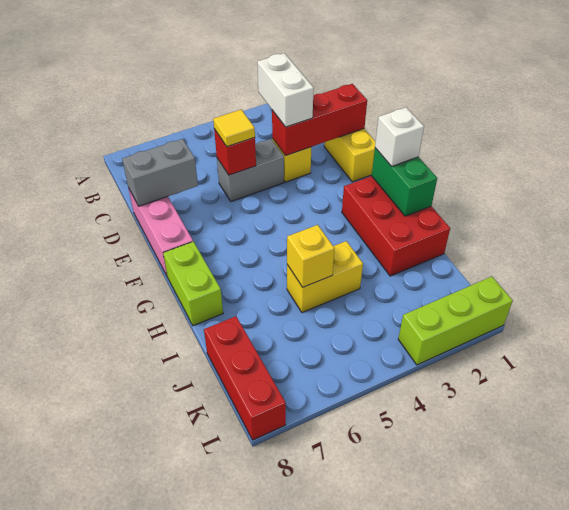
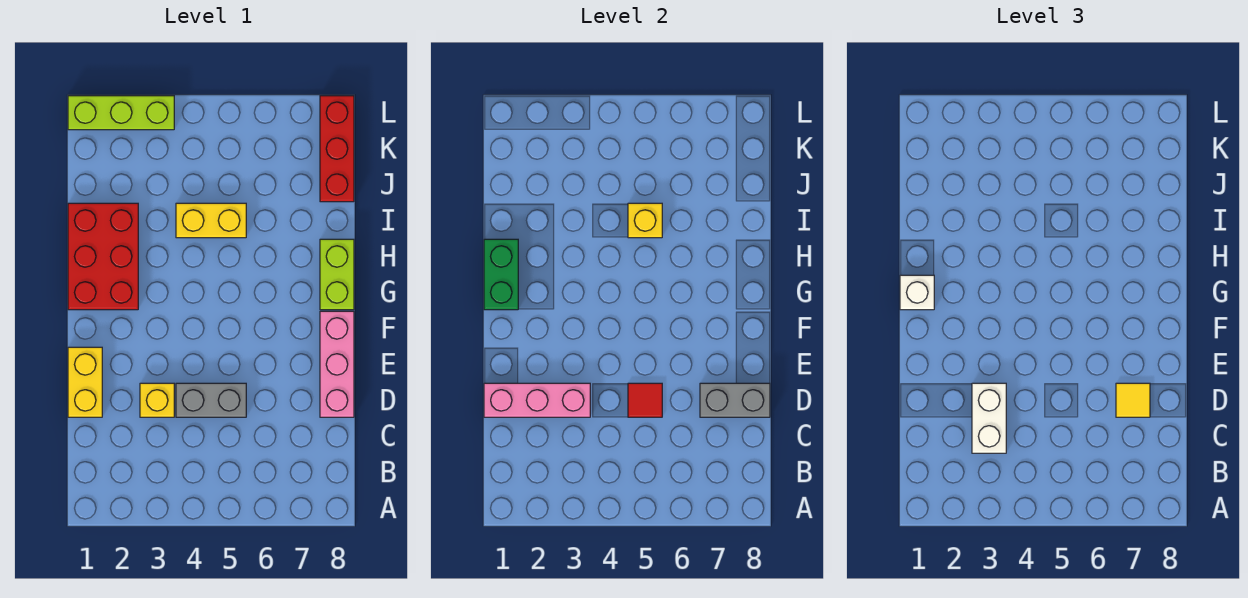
red 1x3 brick [272,84,367,156] -> pink 1x3 brick [484,383,590,417]
red 1x1 brick [214,129,256,175] -> red 1x1 tile [628,383,662,417]
yellow 1x1 tile [213,110,255,147] -> yellow 1x1 tile moved to [1116,383,1150,417]

